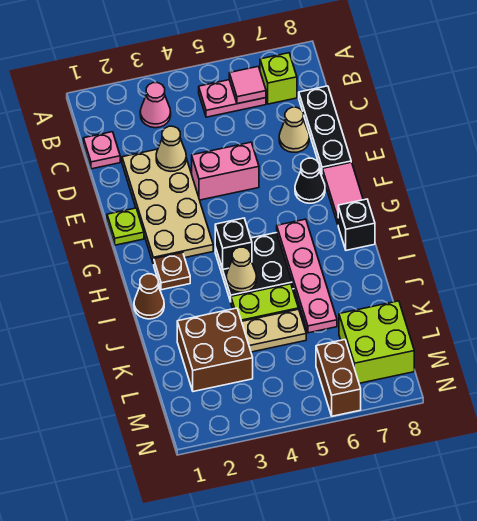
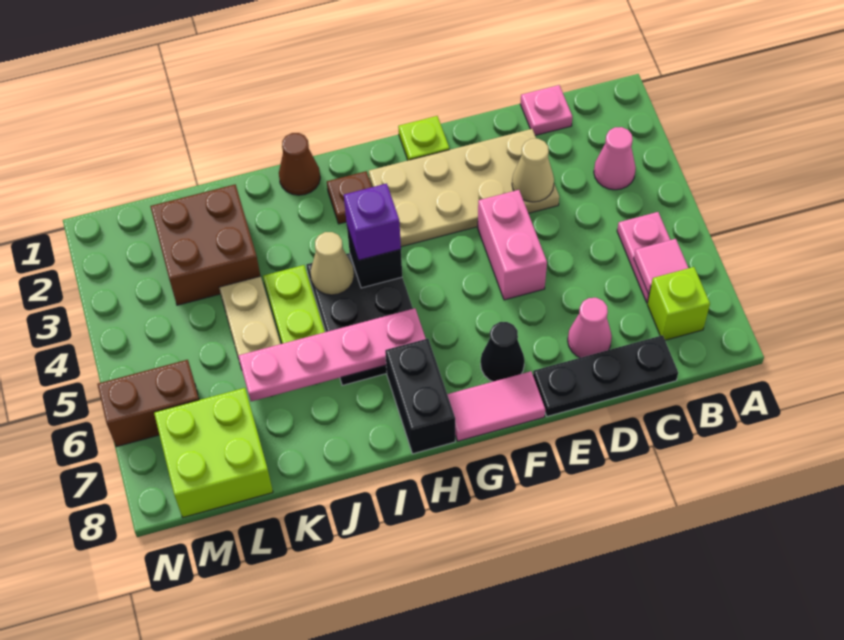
tan 1x1 cone [279,107,309,152] -> pink 1x1 cone [568,298,612,358]
none -> purple 1x1 brick [344,184,401,260]
black 1x1 brick [338,199,375,250] -> black 1x2 brick [385,339,455,454]

